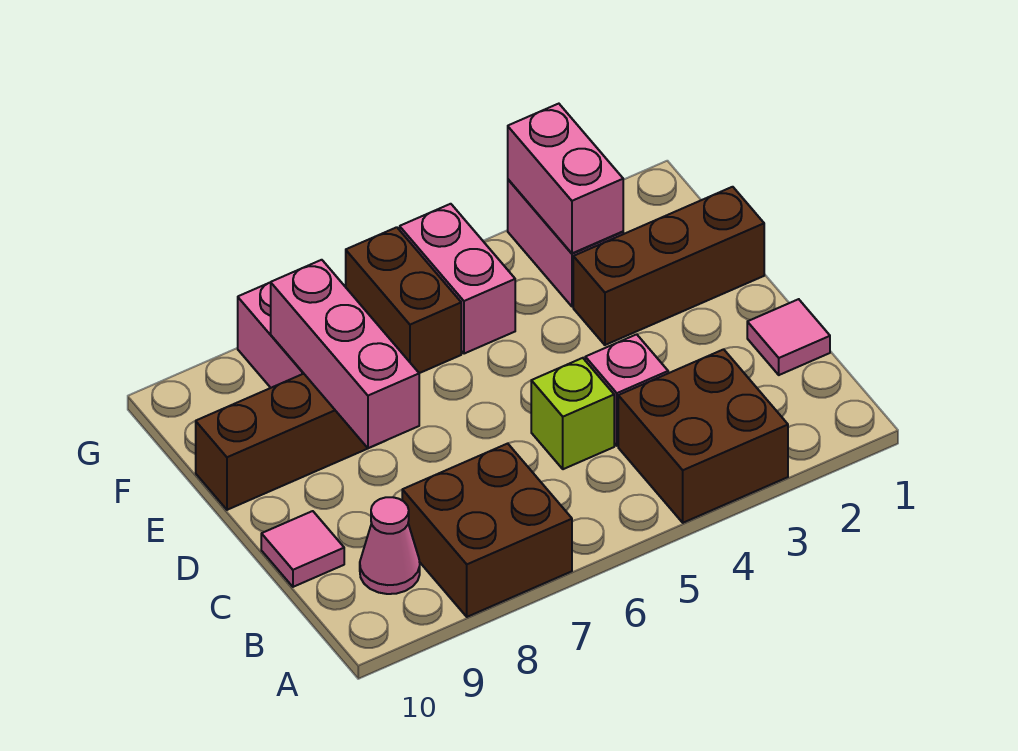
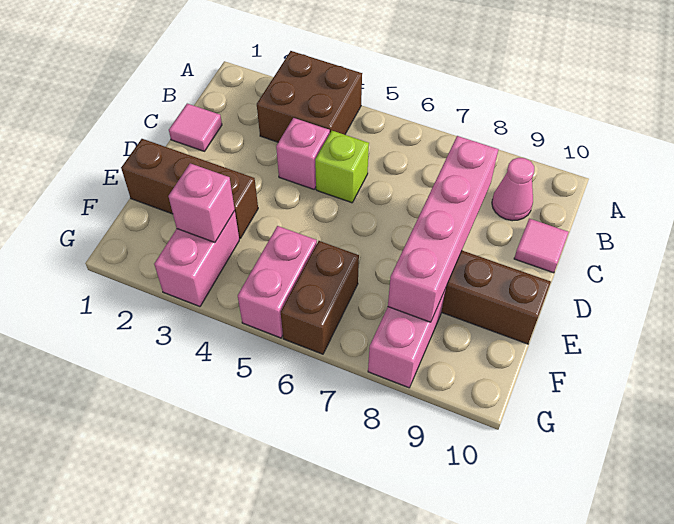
brown 2x2 brick [402,444,572,617] -> none
pink 1x3 brick [271,260,419,448] -> pink 1x4 brick [388,136,499,322]
pink 1x2 brick [508,104,623,253] -> pink 1x1 brick [168,163,235,242]

